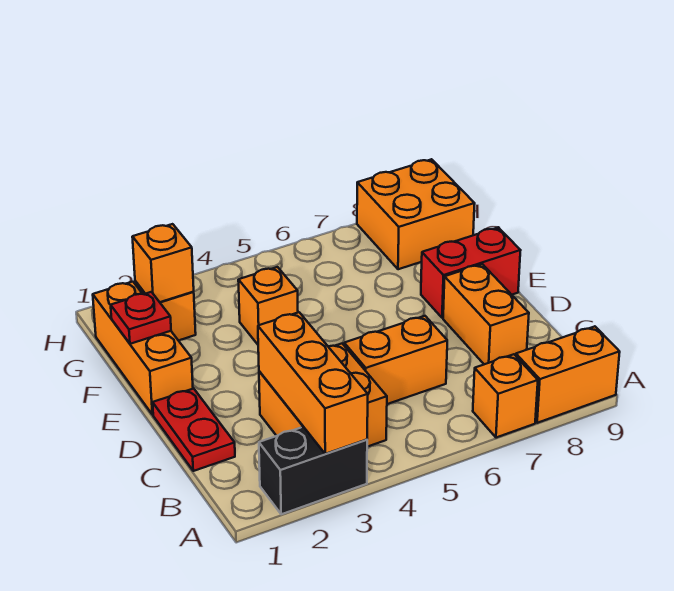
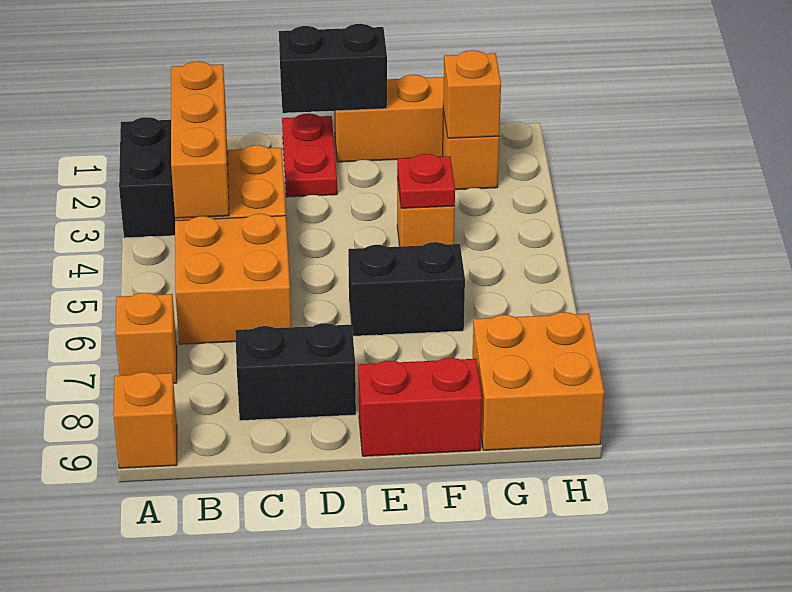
orange 1x3 brick [258,312,368,454] -> orange 1x3 brick turned to [171,61,229,218]
orange 1x2 brick [516,326,620,423] -> orange 1x1 brick [113,372,177,468]
red 1x2 plate [153,389,235,471] -> red 1x2 plate turned to [282,113,337,197]
orange 1x2 brick [344,316,447,404] -> orange 2x2 brick [175,214,291,344]
orange 1x2 brick [443,264,529,364] -> black 1x2 brick [235,323,356,421]
none -> black 1x2 brick [279,24,387,113]
none -> black 1x2 brick [348,242,465,336]
red 1x2 brick [421,228,520,318] -> red 1x2 brick turned to [358,358,482,456]
red 1x1 plate [111,292,171,344] -> red 1x1 plate moved to [397,154,455,208]

